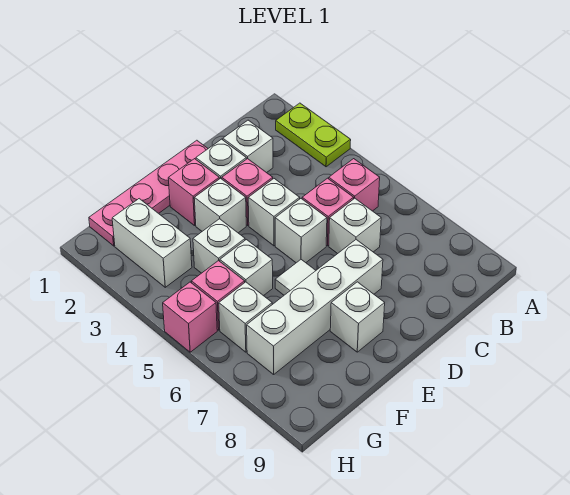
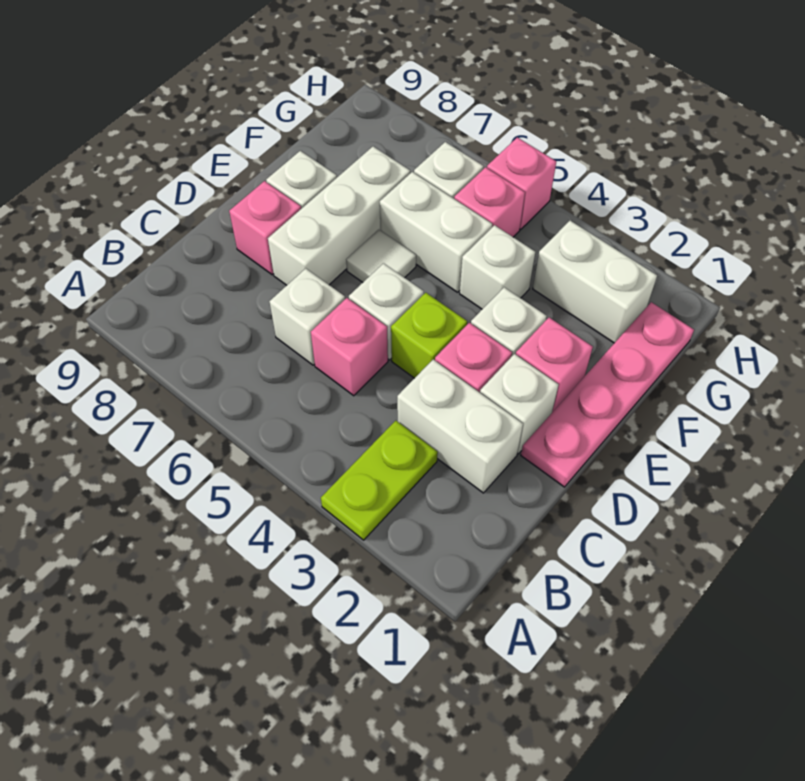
lime 1x2 plate [276,103,351,167] -> lime 1x2 plate turned to [321,421,438,540]
pink 1x1 brick [329,159,380,211] -> pink 1x1 brick moved to [229,181,301,275]
white 1x1 brick [223,120,273,173] -> white 1x2 brick [397,360,523,493]
white 1x1 brick [248,179,300,246] -> lime 1x1 brick [391,293,467,378]
white 1x4 brick [247,240,383,374] -> white 1x3 brick [268,146,410,285]
white 1x1 brick [220,240,273,296] -> white 1x2 brick [380,172,492,292]

